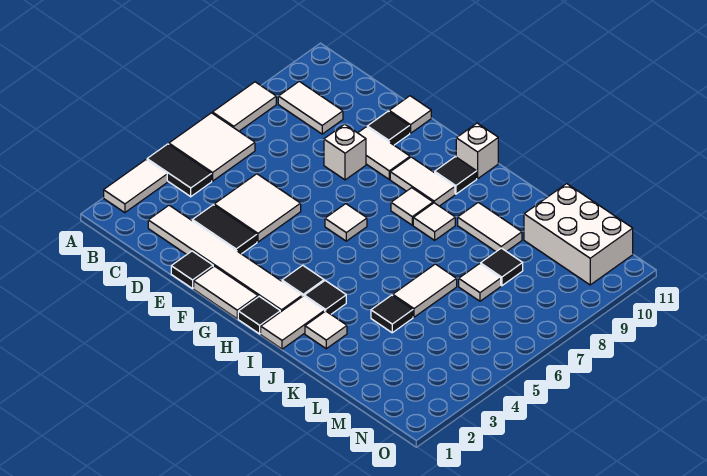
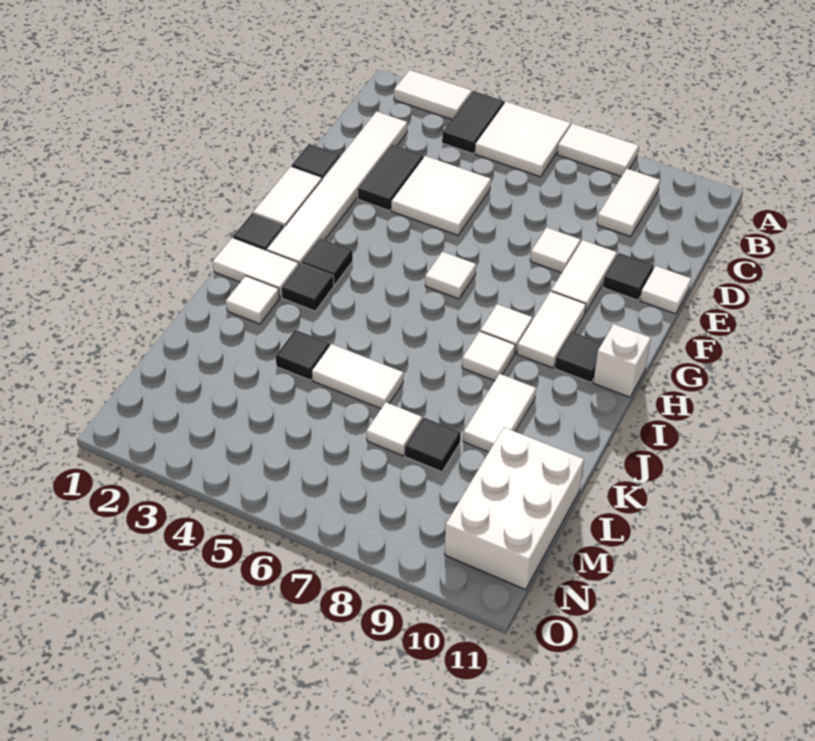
white 1x1 brick [324,124,366,180] -> white 1x1 tile [530,227,580,273]

